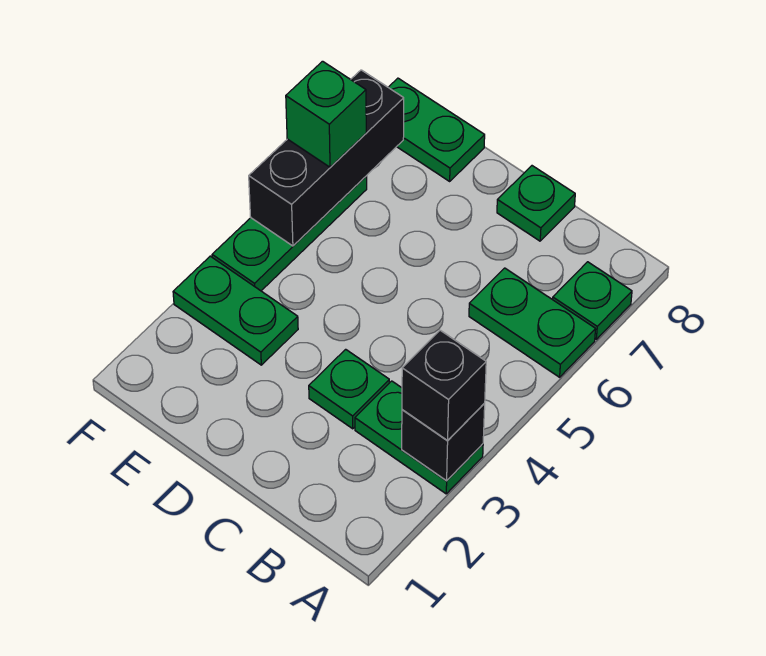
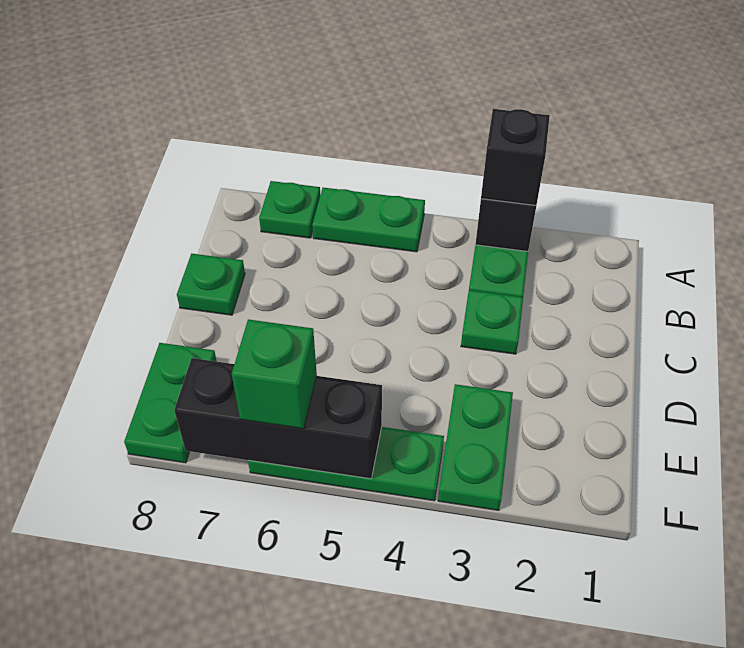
green 1x2 plate [469,268,596,377] -> green 1x2 plate turned to [312,188,425,252]

